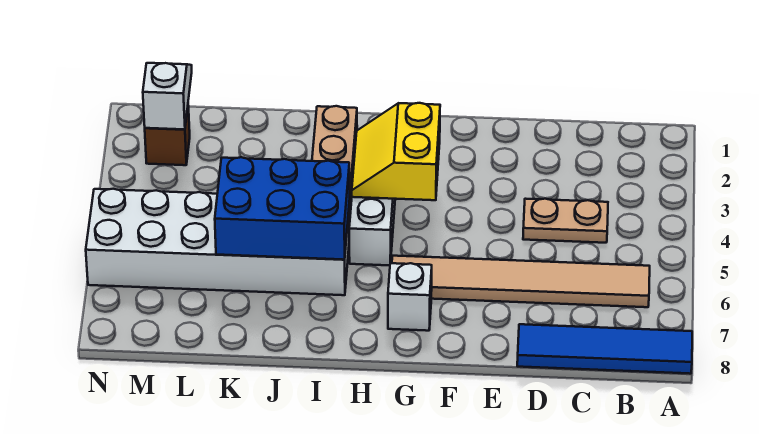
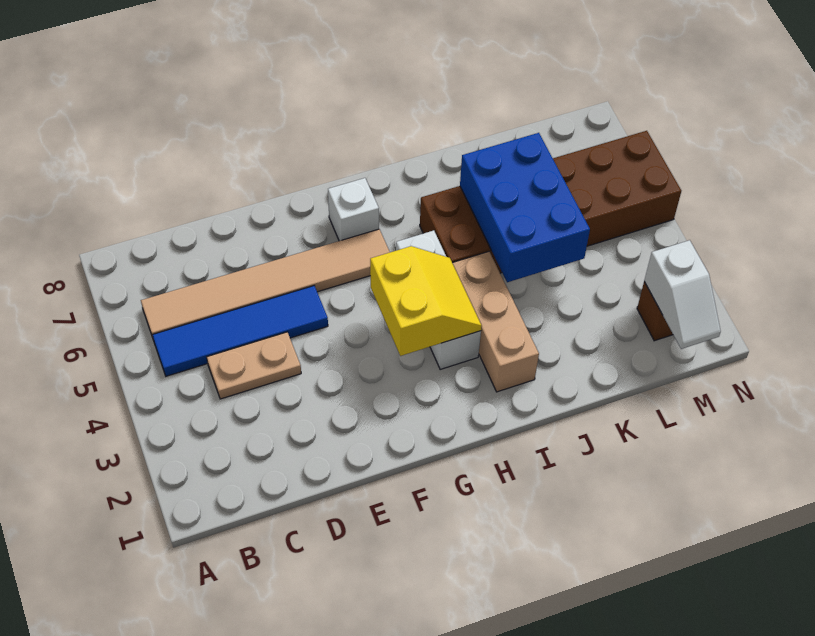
blue 1x4 tile [517,324,692,374] -> blue 1x4 tile moved to [153,286,328,376]
white 2x6 brick [86,189,350,295] -> brown 2x6 brick [420,131,681,273]
blue 2x3 brick [215,157,350,260] -> blue 2x3 brick turned to [460,133,590,282]

